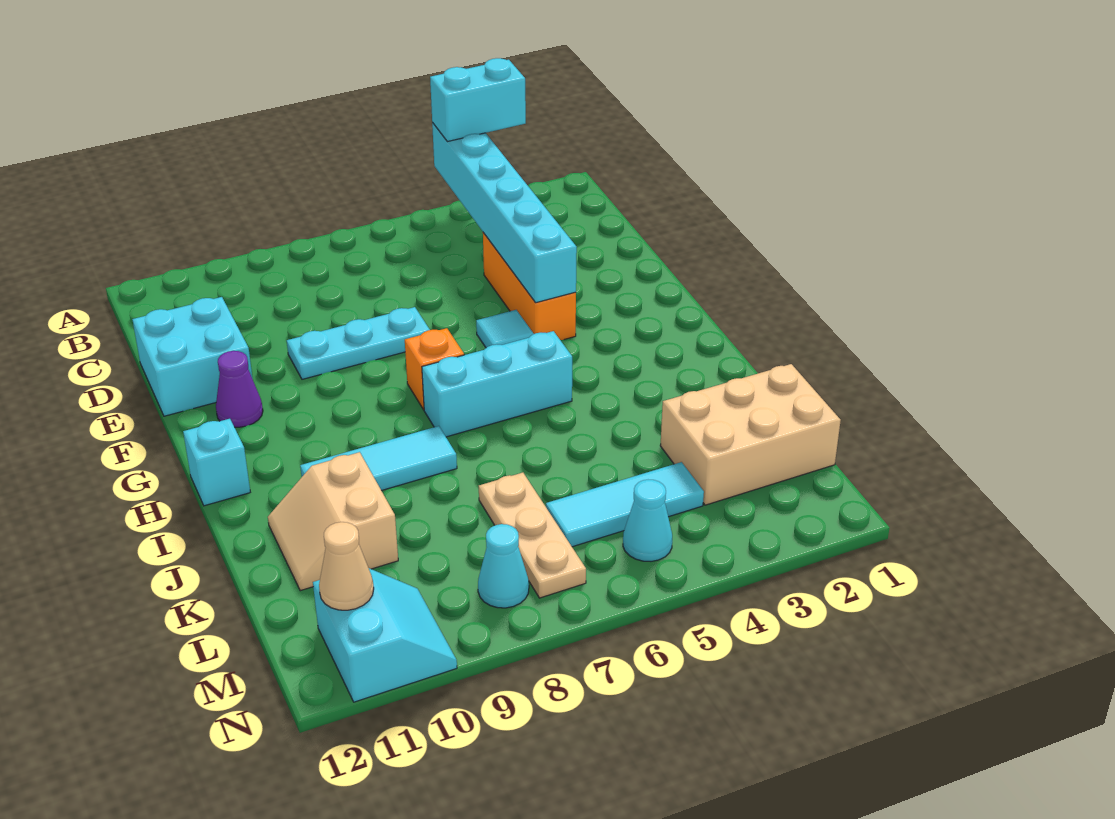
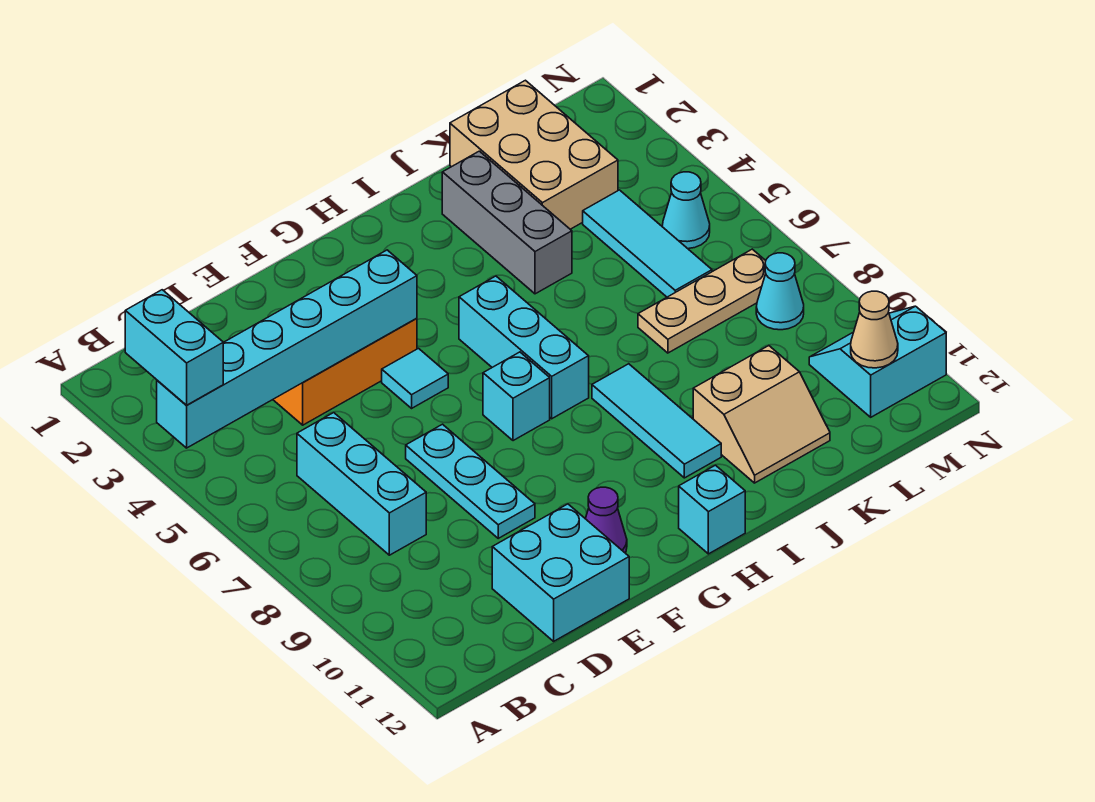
none -> cyan 1x3 brick [297,413,426,555]
orange 1x1 brick [405,328,464,410] -> cyan 1x1 brick [483,352,550,441]
none -> grey 1x3 brick [442,151,572,294]

